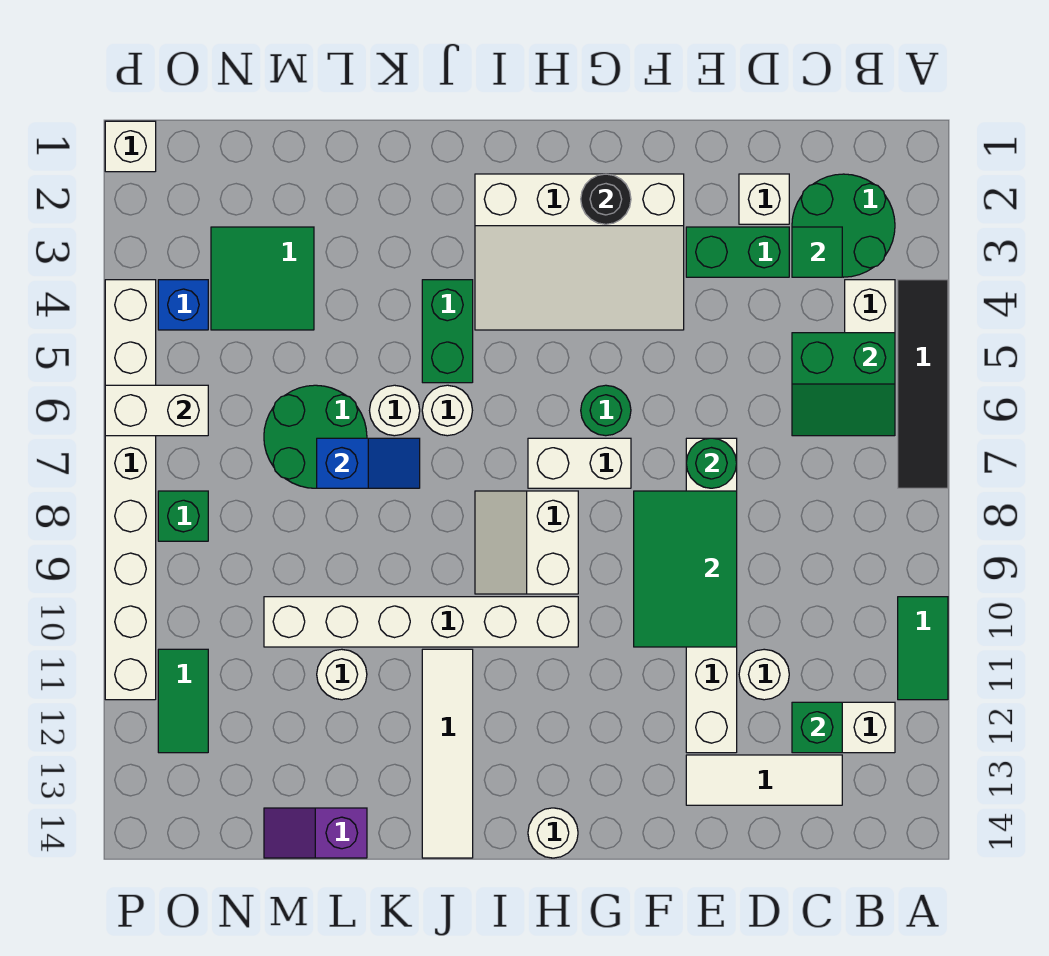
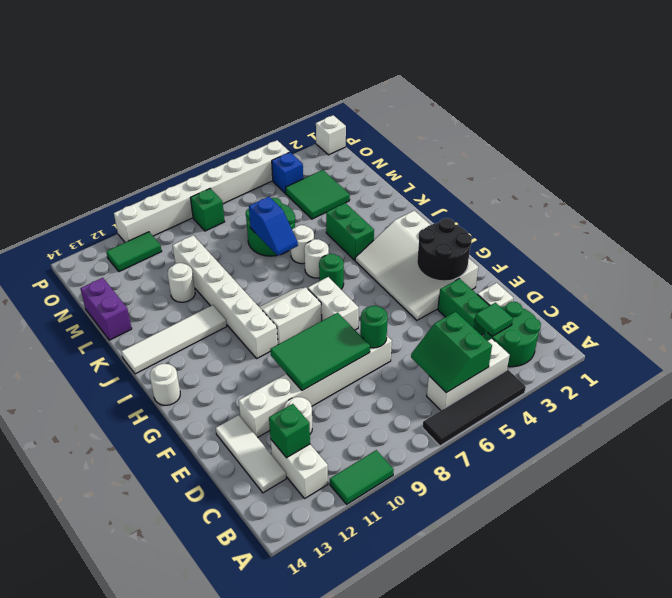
black 1x1 round brick [581,174,631,224] -> black 2x2 round brick [417,218,472,281]
green 1x1 round brick [581,385,631,436] -> green 1x1 round brick moved to [319,254,344,289]
green 1x2 brick [422,280,473,383] -> green 1x2 brick turned to [326,203,374,260]
purple 1x2 slope [264,808,367,858] -> purple 1x2 brick [80,278,132,340]
white 1x2 brick [105,385,208,436] -> none

